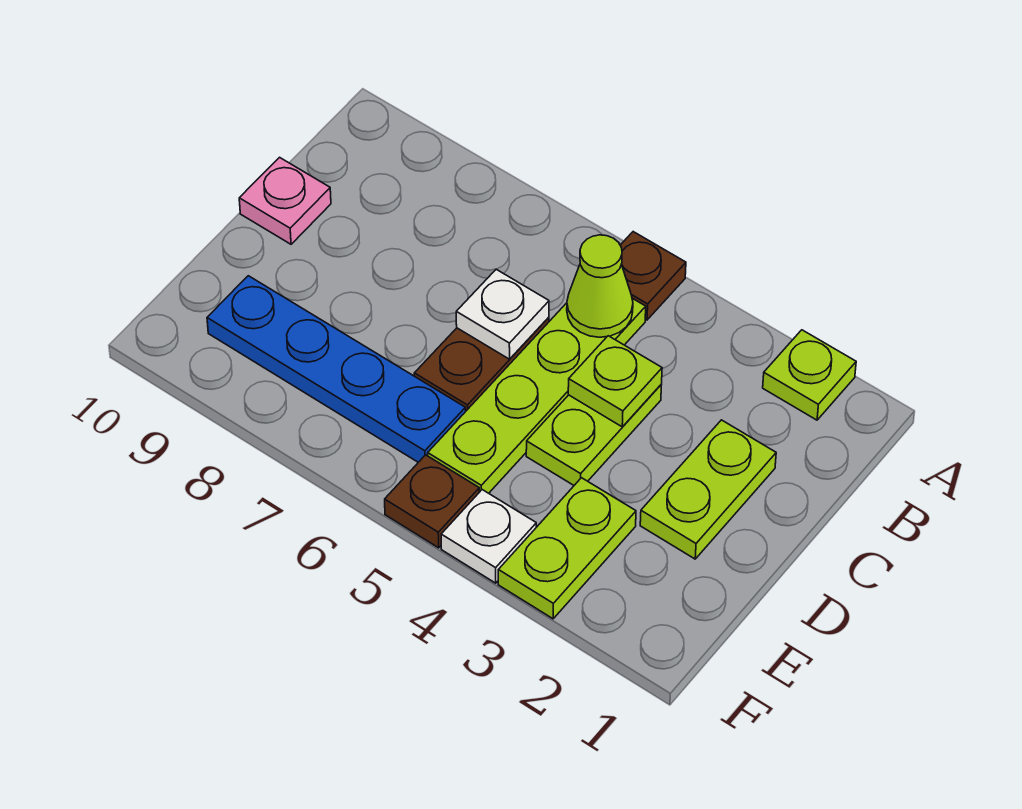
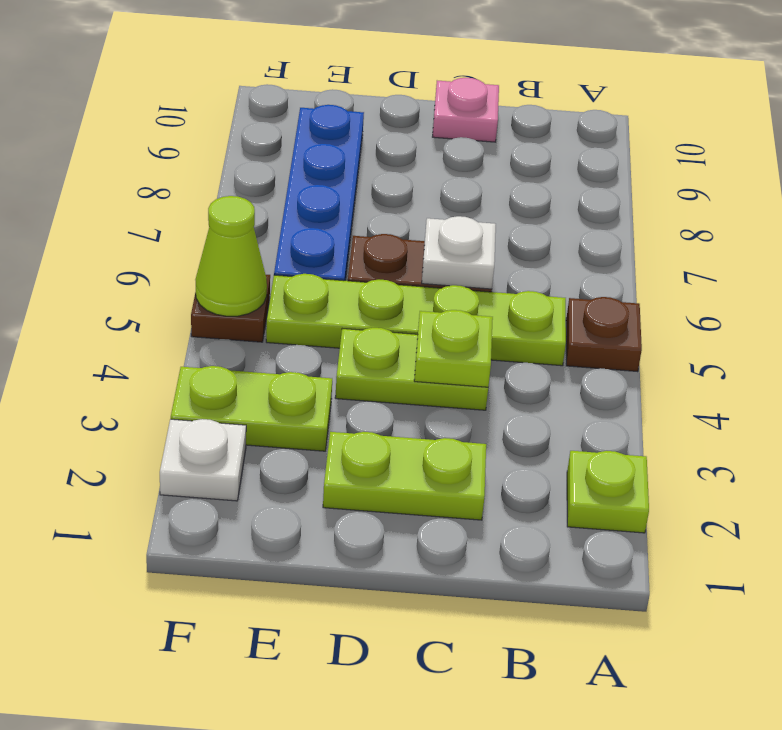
lime 1x1 cone [567,235,633,337] -> lime 1x1 cone moved to [196,196,267,316]
white 1x1 plate [441,490,536,583] -> white 1x1 plate moved to [160,419,246,501]

